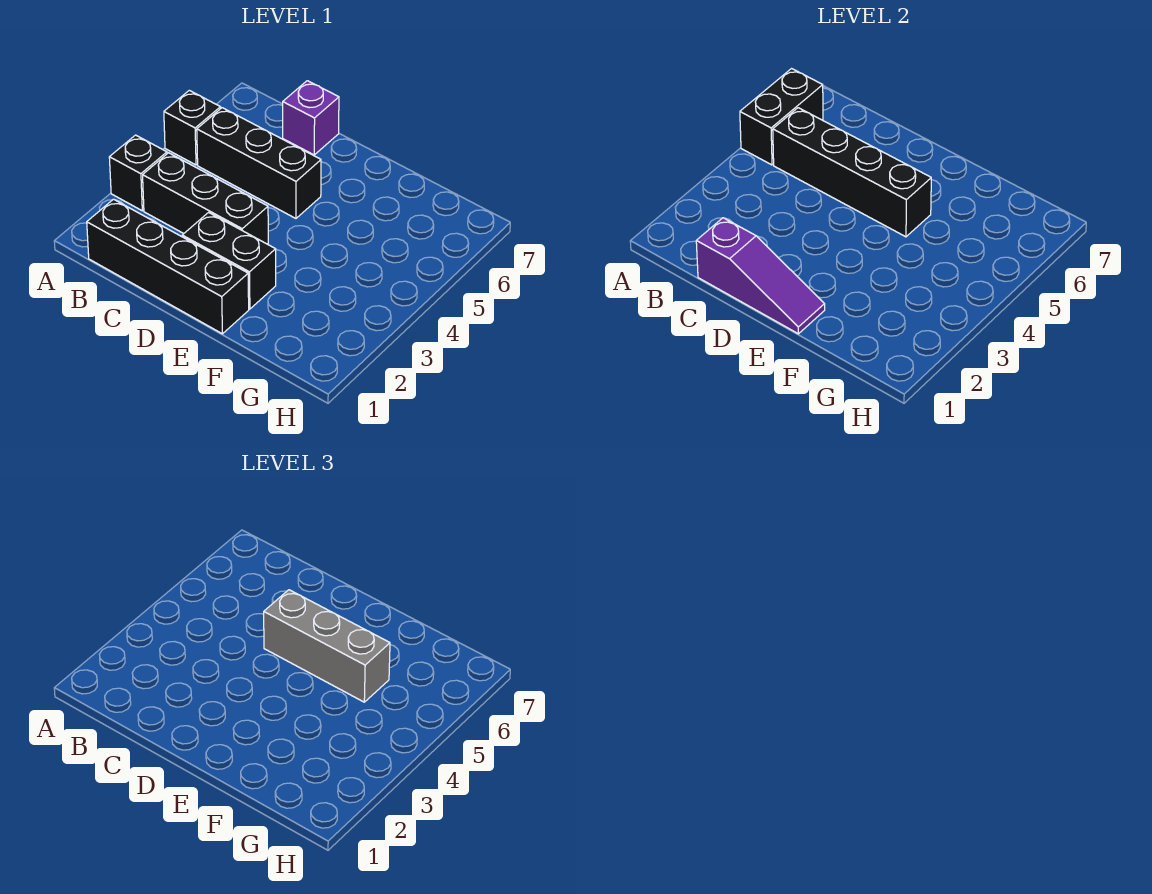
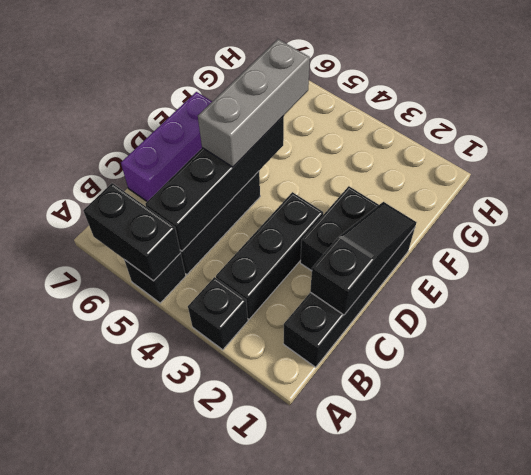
purple 1x3 slope [696,218,825,334] -> black 1x3 slope [310,202,416,315]
purple 1x1 brick [283,81,339,155] -> purple 1x3 brick [121,92,212,201]

